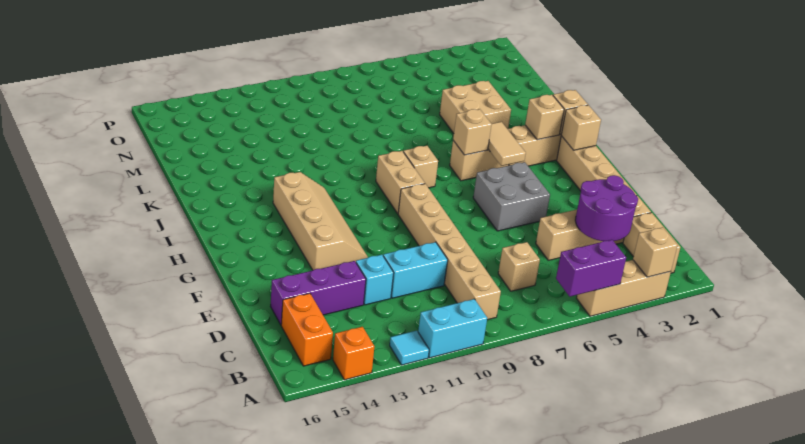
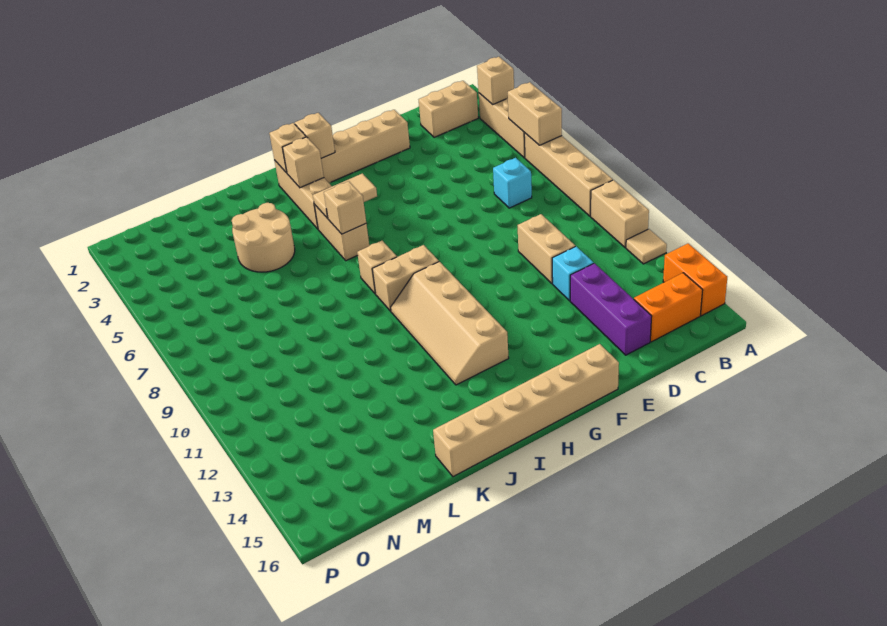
purple 1x2 brick [556,240,626,297] -> tan 1x2 brick [508,82,562,145]
cyan 1x2 brick [418,299,487,358] -> tan 1x2 brick [591,180,649,248]
cyan 1x1 tile [390,331,429,365] -> tan 1x1 tile [626,229,667,264]
orange 1x1 brick [333,327,374,380] -> orange 1x2 brick [663,244,727,316]
tan 1x6 brick [398,184,501,320] -> tan 1x6 brick moved to [433,344,619,477]
purple 2x2 round brick [575,175,638,241] -> none
tan 1x1 brick [498,242,540,291] -> cyan 1x1 brick [493,158,532,208]
tan 1x4 brick [536,196,651,260] -> tan 1x4 brick moved to [524,133,613,216]
cyan 1x2 brick [383,242,448,298] -> tan 1x2 brick [518,214,575,283]
grey 2x2 brick [473,162,550,231] -> none
tan 2x4 slope [273,172,368,270] -> tan 2x4 slope turned to [391,262,509,385]
tan 2x2 brick [440,81,511,133] -> tan 2x2 round brick [232,203,295,272]

